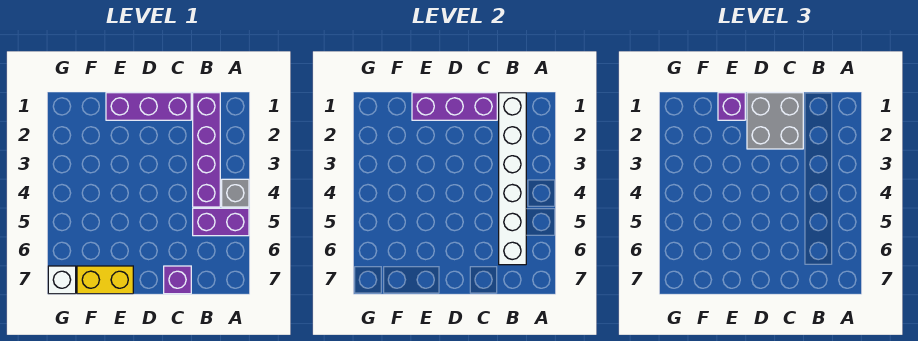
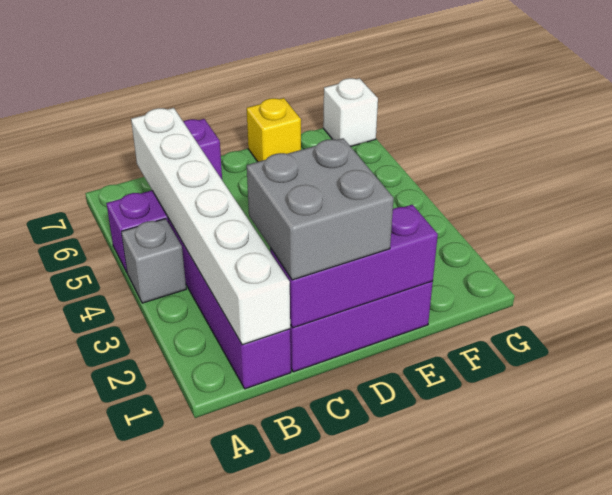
purple 1x1 brick [718,93,745,120] -> none
yellow 1x2 brick [77,266,133,294] -> yellow 1x1 brick [247,98,301,162]

